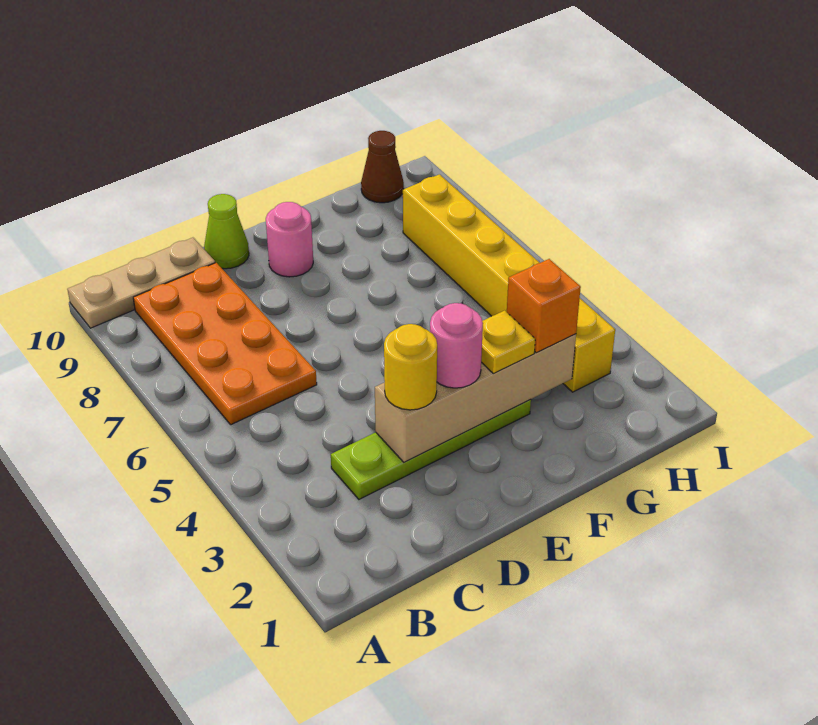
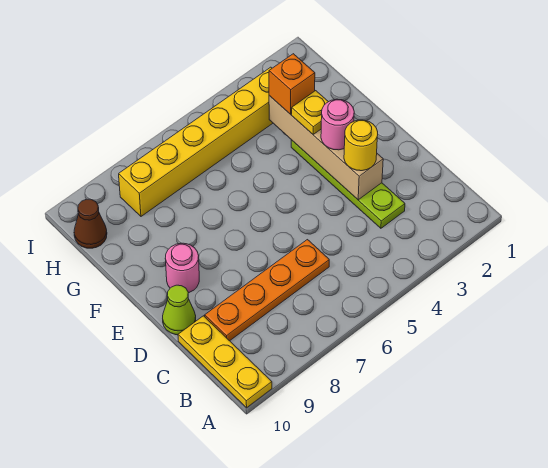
tan 1x3 plate [67,238,215,328] -> yellow 1x3 plate [178,316,272,408]
orange 2x4 plate [133,263,317,425] -> orange 1x4 plate [205,240,329,341]

